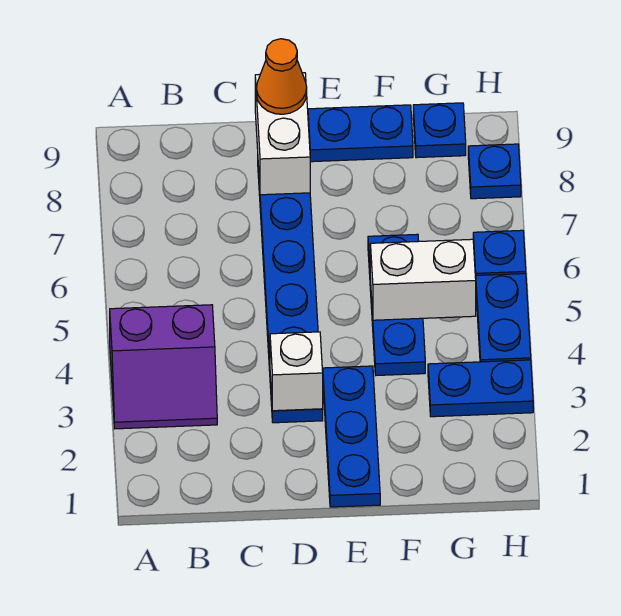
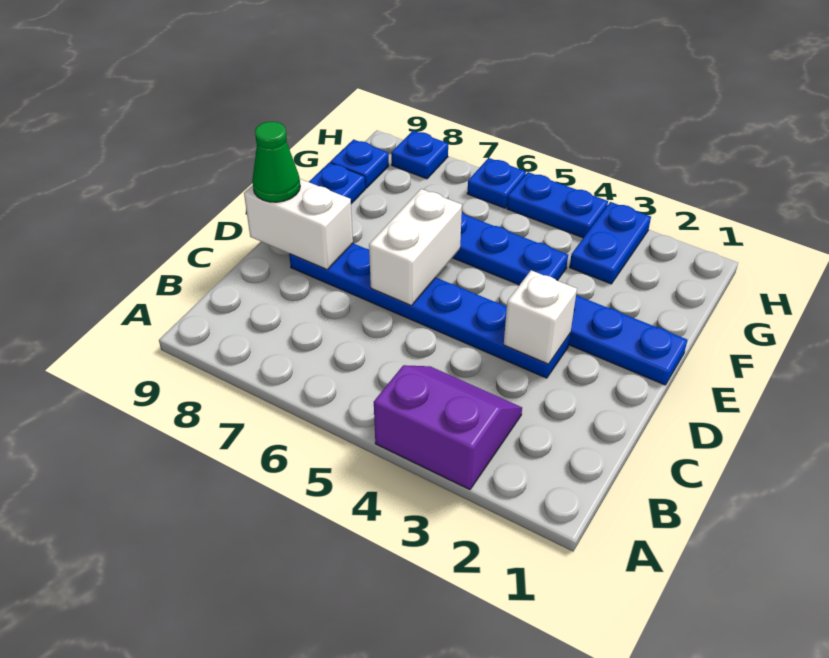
purple 2x2 slope [110,305,217,429] -> purple 2x2 slope turned to [374,365,522,490]
orange 1x1 cone [256,39,307,114] -> green 1x1 cone [252,122,300,202]
white 1x2 brick [370,239,476,320] -> white 1x2 brick moved to [369,189,462,306]

